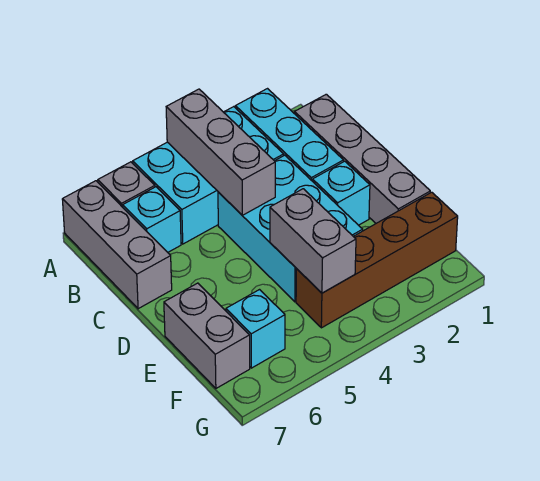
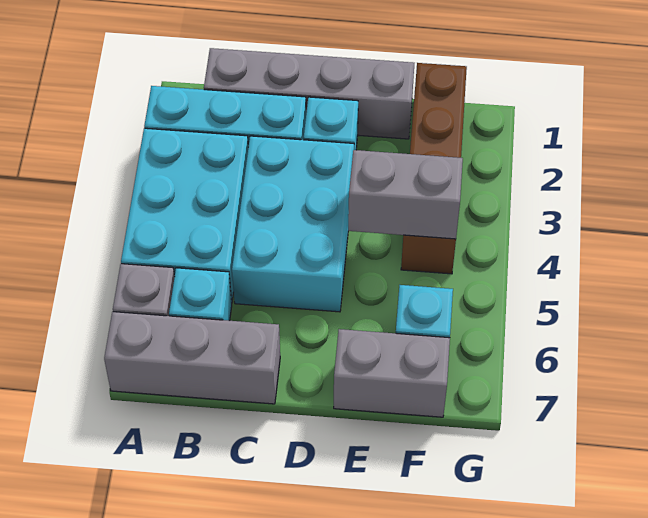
grey 1x3 brick [166,89,275,215] -> none
cyan 2x3 brick [218,155,363,302] -> cyan 2x3 brick turned to [232,136,354,312]

